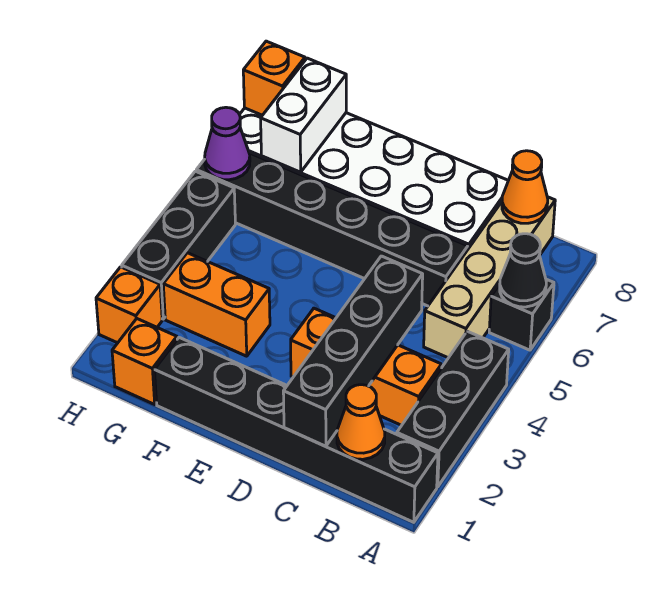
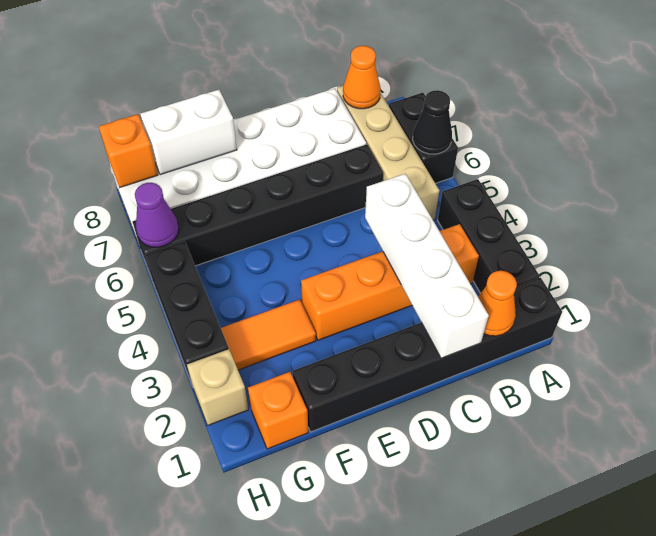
black 1x1 brick [489,279,554,350] -> black 1x2 brick [389,93,458,183]
orange 1x3 brick [291,308,441,425] -> orange 1x4 brick [301,224,479,340]
black 1x4 brick [283,256,423,446] -> white 1x4 brick [365,174,489,358]
orange 1x2 brick [163,253,270,356] -> orange 1x2 tile [221,300,316,370]
white 1x2 brick [261,58,346,172] -> white 1x2 brick turned to [140,90,237,175]
orange 1x1 brick [96,267,162,343] -> tan 1x1 brick [187,349,249,426]

